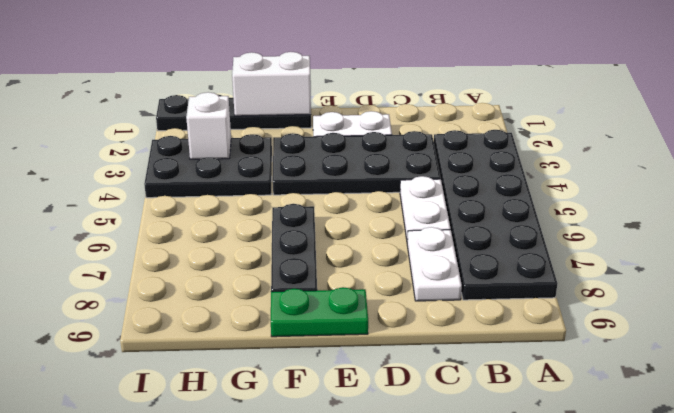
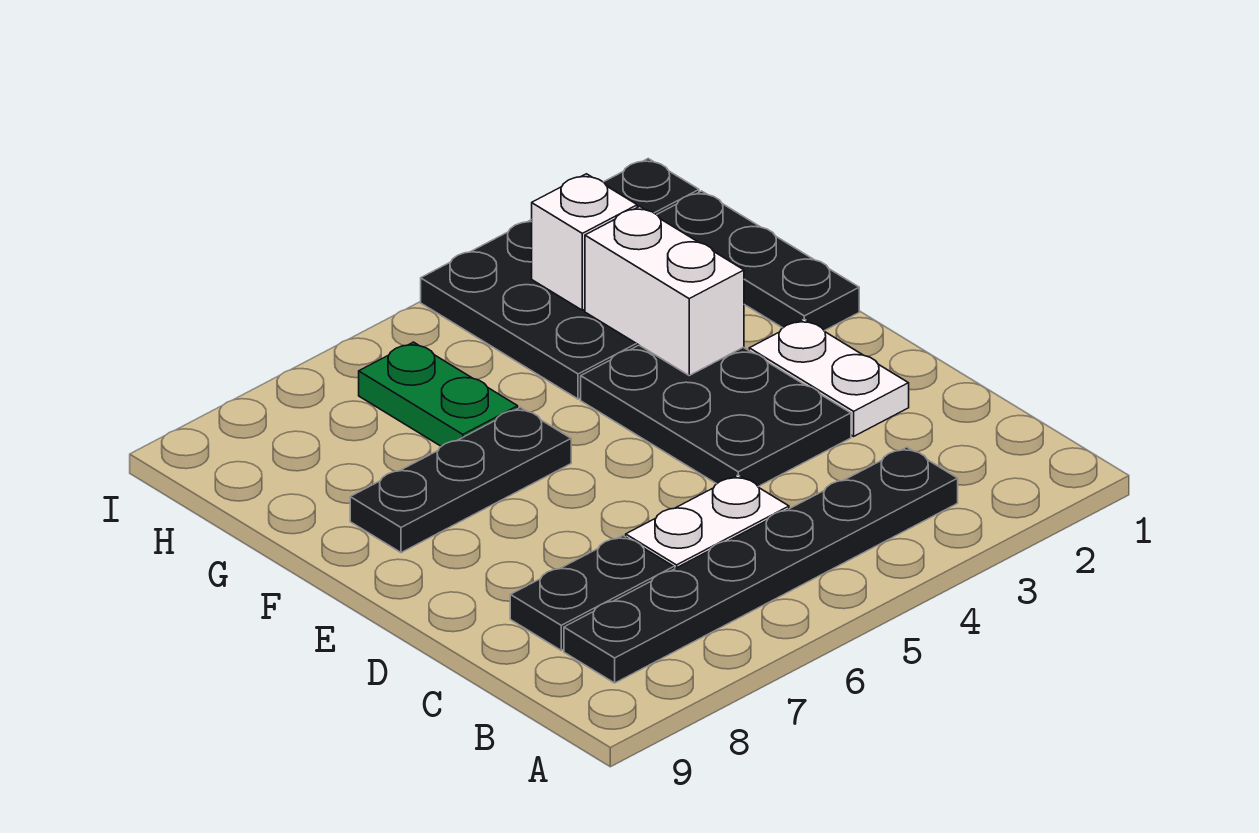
black 2x6 plate [434,130,558,300] -> black 1x6 plate [564,447,958,683]
black 2x4 plate [273,131,441,195] -> black 2x3 plate [581,345,851,487]
white 1x2 plate [407,227,462,301] -> black 1x2 plate [510,536,674,650]
green 1x2 plate [271,287,368,337] -> green 1x2 plate moved to [359,342,518,446]
white 1x2 brick [232,52,311,116] -> white 1x2 brick moved to [585,207,744,375]

